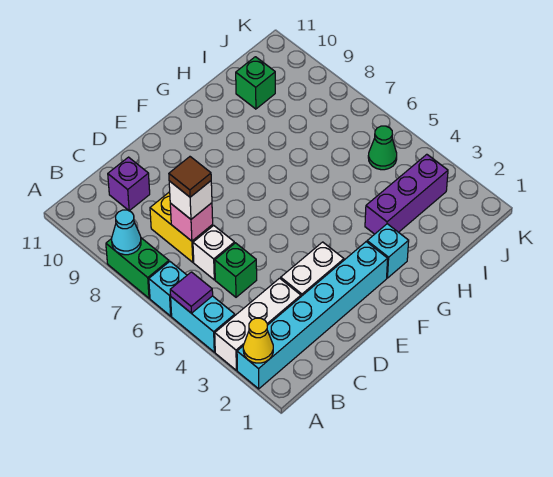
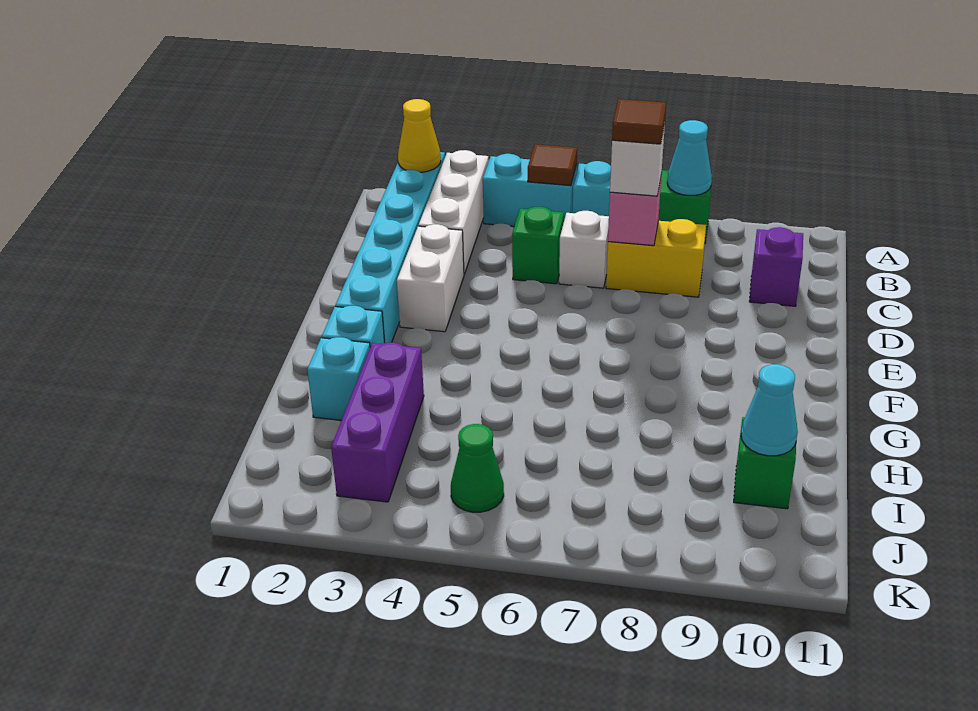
purple 1x1 tile [170,272,213,313] -> brown 1x1 tile [528,144,577,186]
none -> cyan 1x1 brick [307,337,370,420]
none -> cyan 1x1 cone [741,364,798,456]

